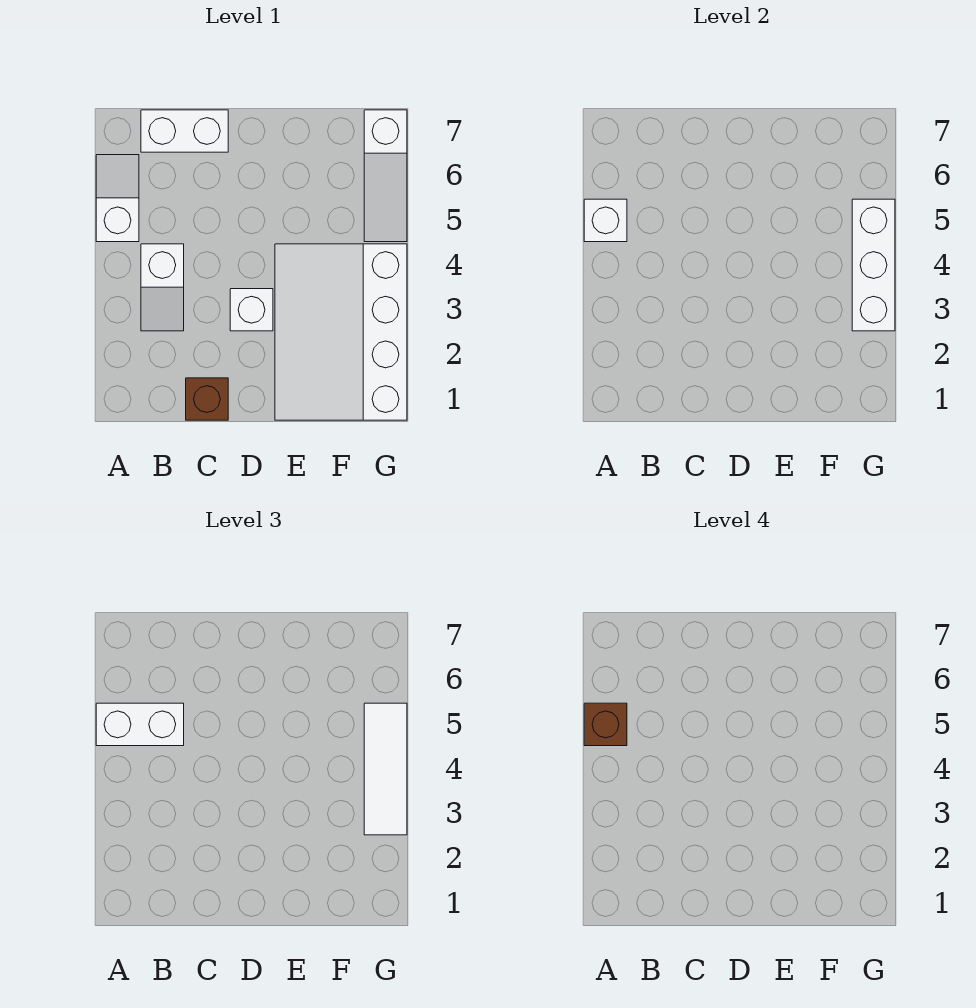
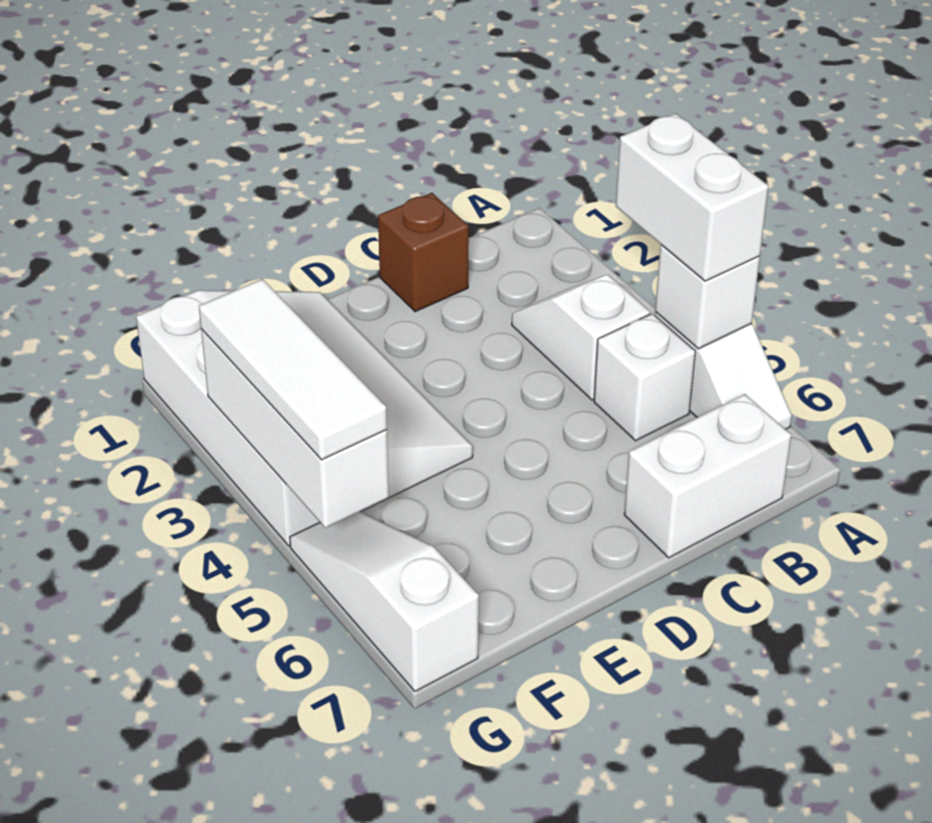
white 1x2 brick [96,703,184,746] -> white 1x2 brick turned to [616,113,768,281]
brown 1x1 brick [584,703,627,746] -> none
white 1x1 brick [230,289,273,331] -> white 1x1 brick moved to [594,314,695,441]

